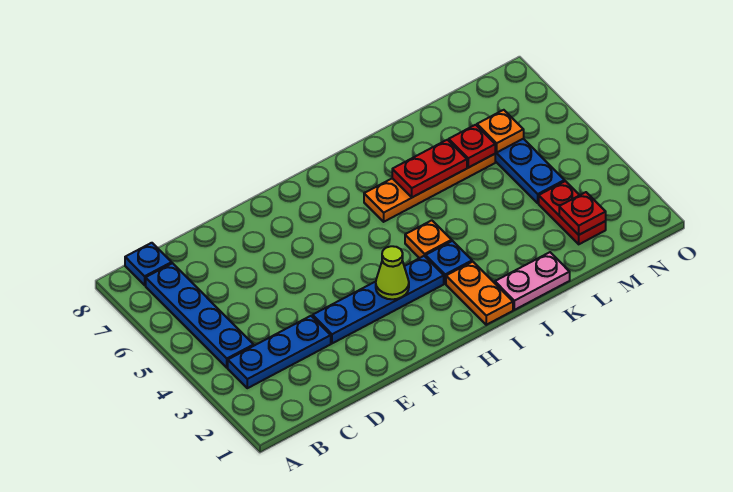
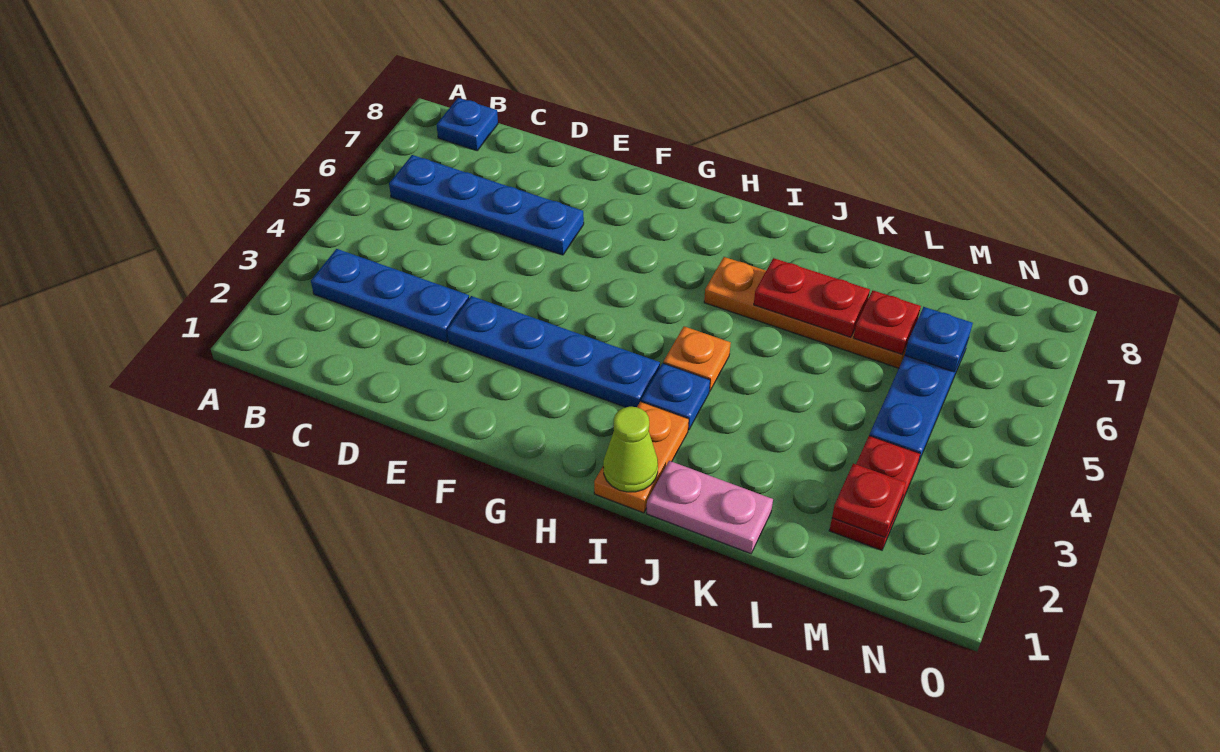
blue 1x4 plate [146,263,254,368] -> blue 1x4 plate turned to [389,155,584,255]
lime 1x1 cone [376,246,409,299] -> lime 1x1 cone moved to [603,407,658,492]
orange 1x1 plate [477,110,524,153] -> blue 1x1 plate [905,307,973,372]

